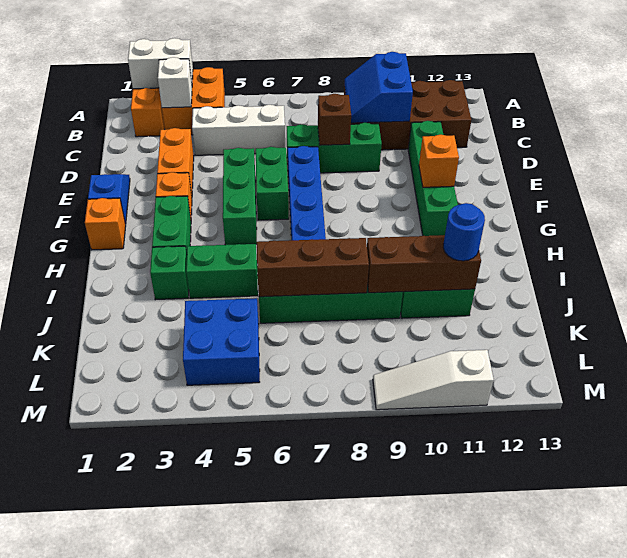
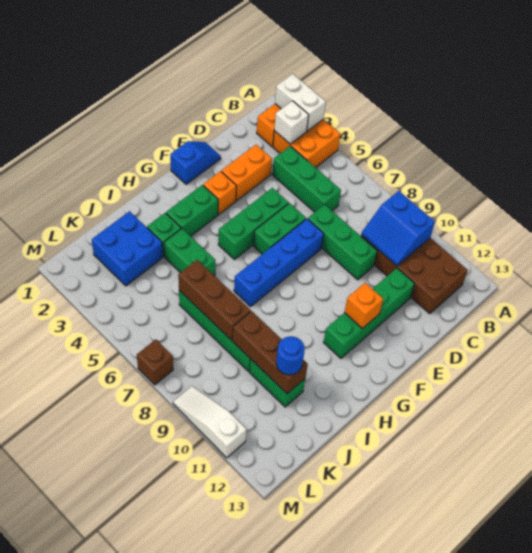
blue 2x2 slope [345,52,413,123] -> blue 2x2 slope turned to [361,191,435,266]
white 1x3 brick [192,105,285,155] -> green 1x3 brick [272,146,341,212]
brown 1x1 brick [318,94,351,145] -> brown 1x1 brick moved to [137,339,173,385]
orange 1x1 brick [85,198,126,250] -> none
blue 2x2 brick [183,298,260,385] -> blue 2x2 brick moved to [92,211,163,286]

